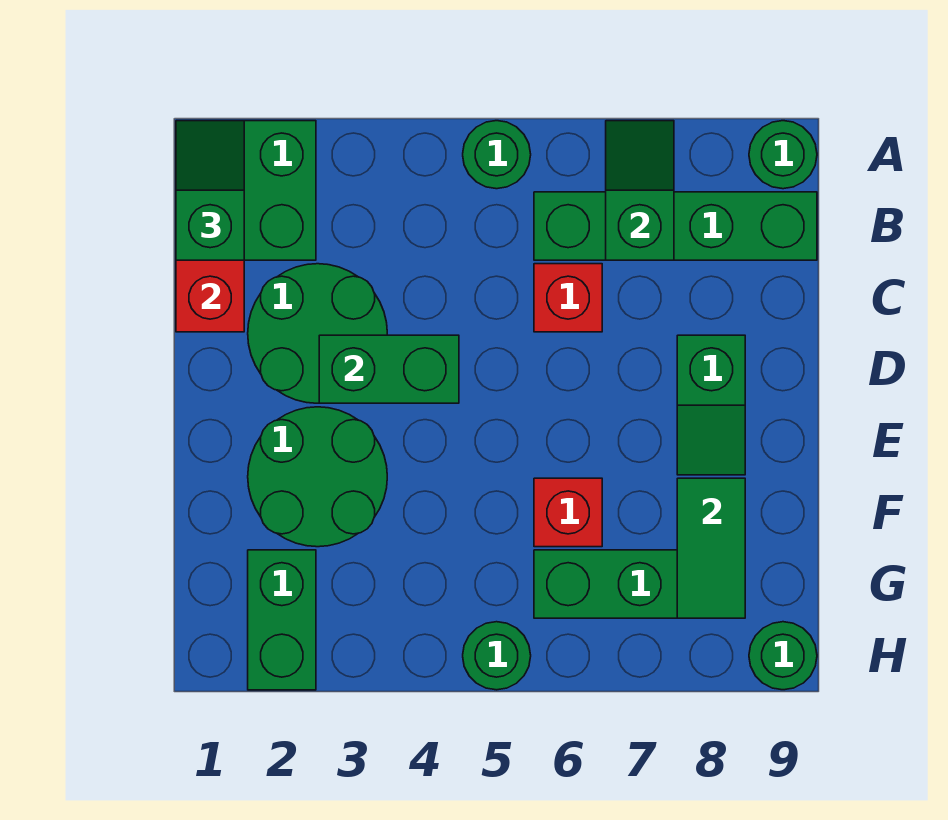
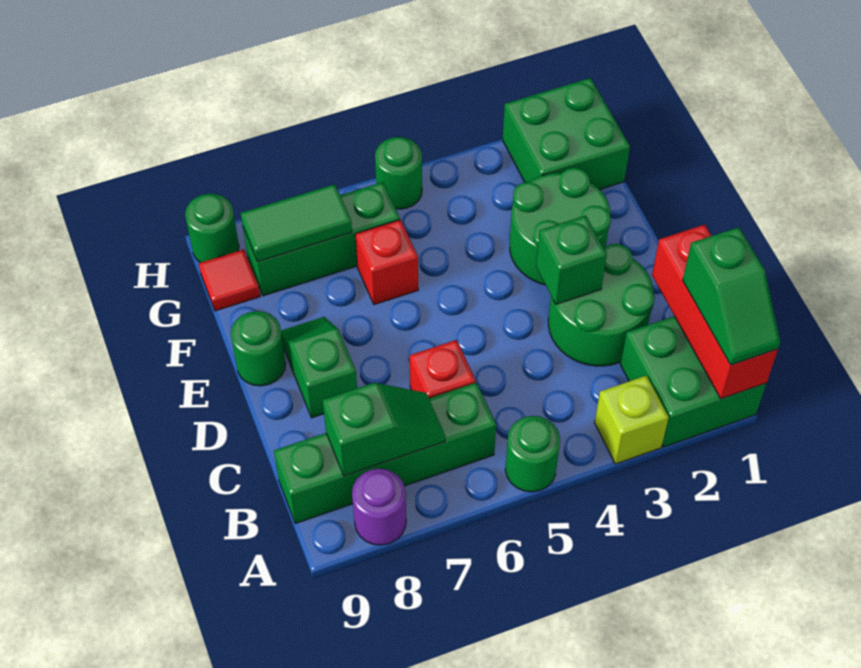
none -> lime 1x1 brick [595,376,669,464]
green 1x2 slope [606,121,674,260] -> green 1x2 slope turned to [323,383,445,476]
none -> purple 1x1 round brick [352,469,406,545]
green 1x1 round brick [749,121,817,189] -> green 1x1 round brick moved to [231,311,286,386]
green 1x2 brick [319,335,459,403] -> green 1x1 brick [536,216,607,304]
green 1x2 tile [677,478,745,618] -> green 1x2 tile turned to [241,184,352,262]
green 1x2 brick [248,550,316,690] -> green 2x2 brick [503,78,630,189]
none -> red 1x1 tile [199,249,260,311]

